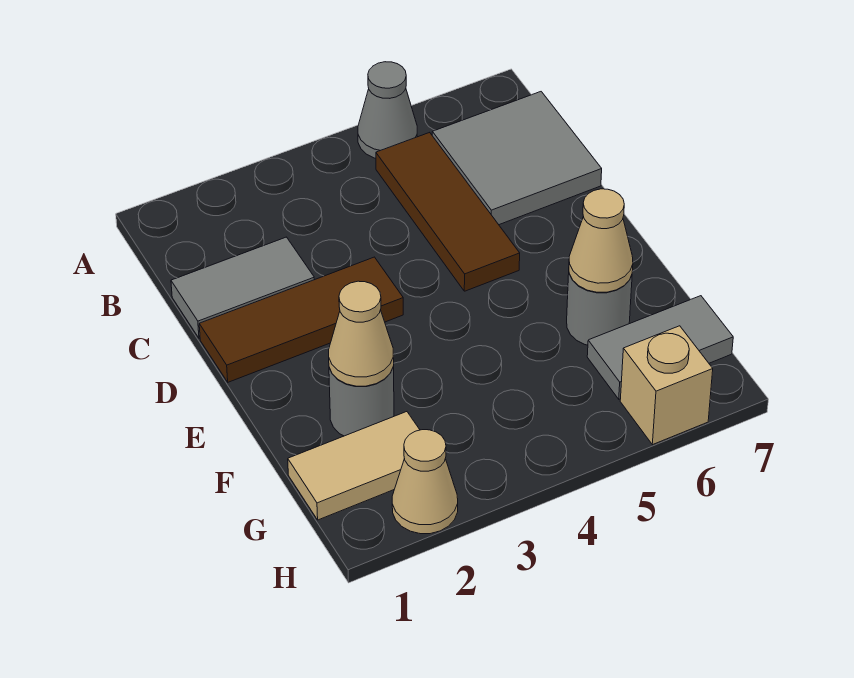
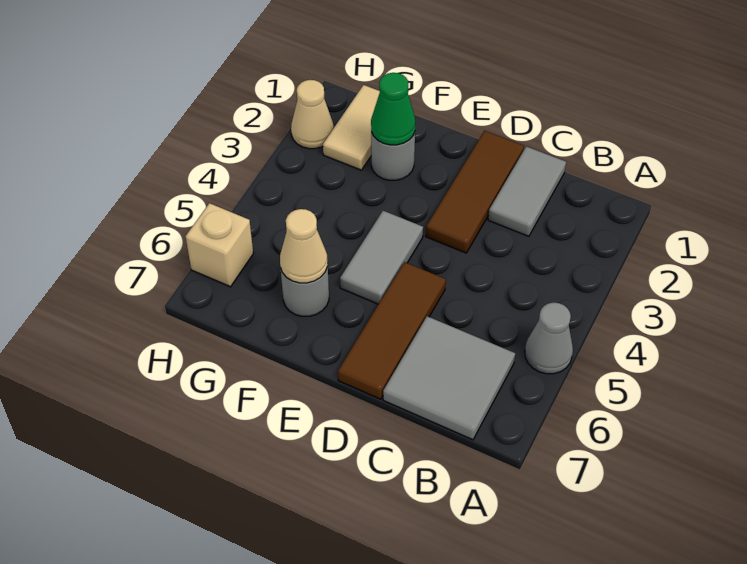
brown 1x3 tile [376,132,520,291] -> brown 1x3 tile turned to [338,262,446,399]
tan 1x1 cone [329,281,394,386] -> green 1x1 cone [371,73,415,145]
grey 1x2 tile [587,296,733,399] -> grey 1x2 tile moved to [340,211,423,304]

